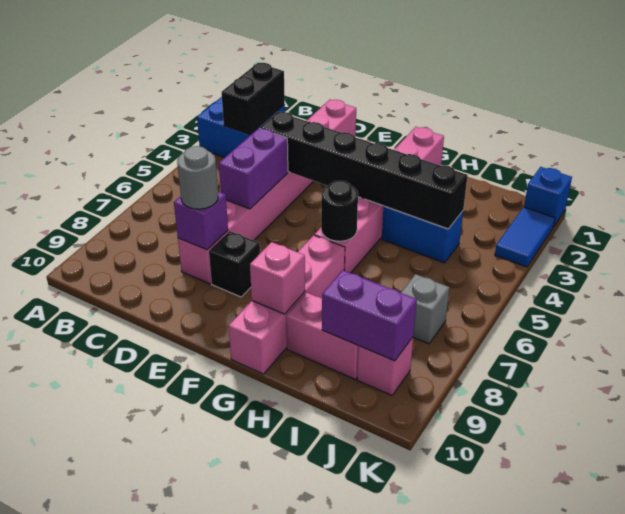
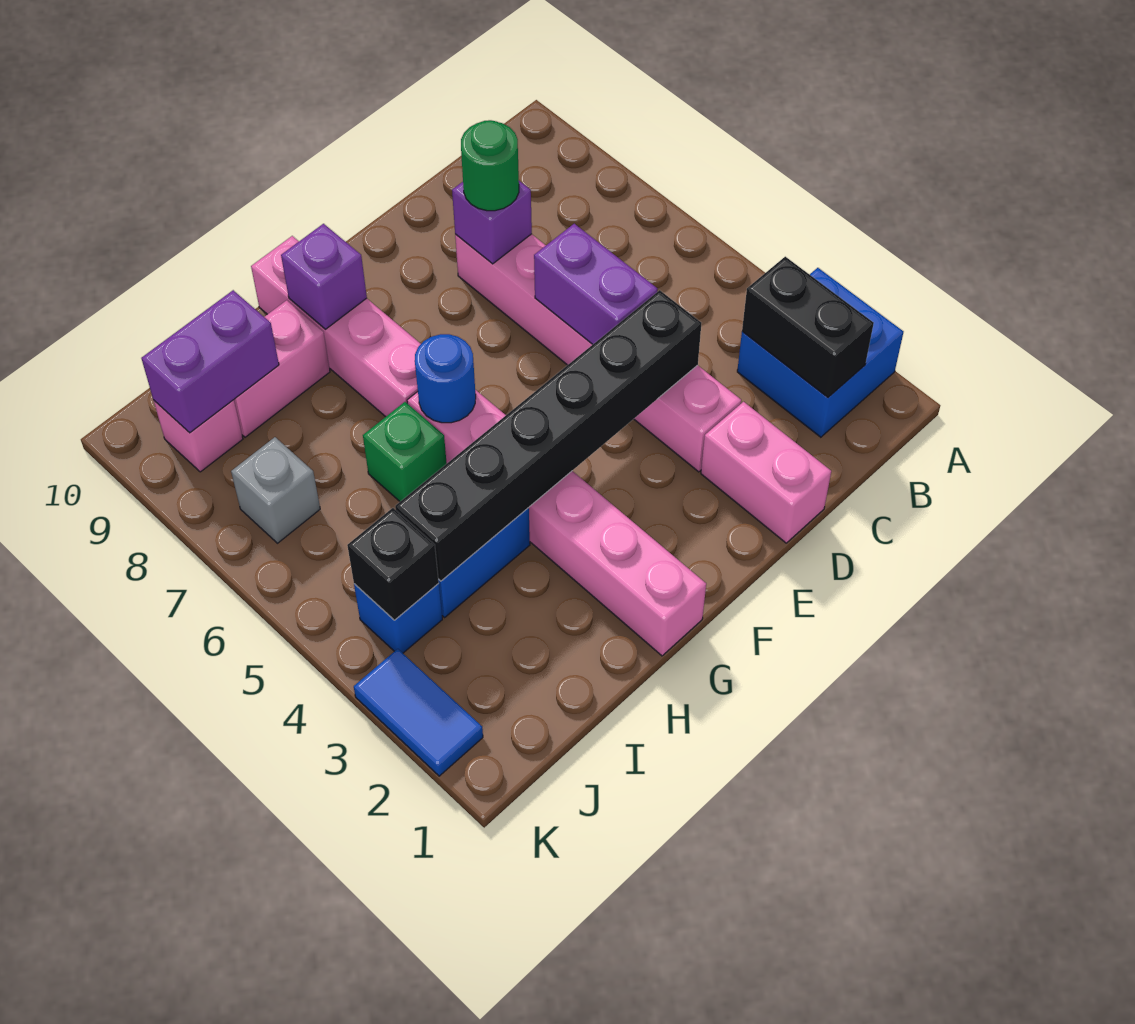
grey 1x1 round brick [177,146,218,209] -> green 1x1 round brick [461,120,519,211]
black 1x1 brick [209,231,260,297] -> black 1x1 brick moved to [347,508,439,620]
black 1x1 round brick [321,181,358,241] -> blue 1x1 round brick [415,334,476,423]
pink 1x1 brick [250,242,305,314] -> purple 1x1 brick [281,224,367,329]
none -> green 1x1 brick [363,402,447,501]
blue 1x1 brick [524,167,572,227] -> blue 1x1 brick moved to [354,584,442,653]

